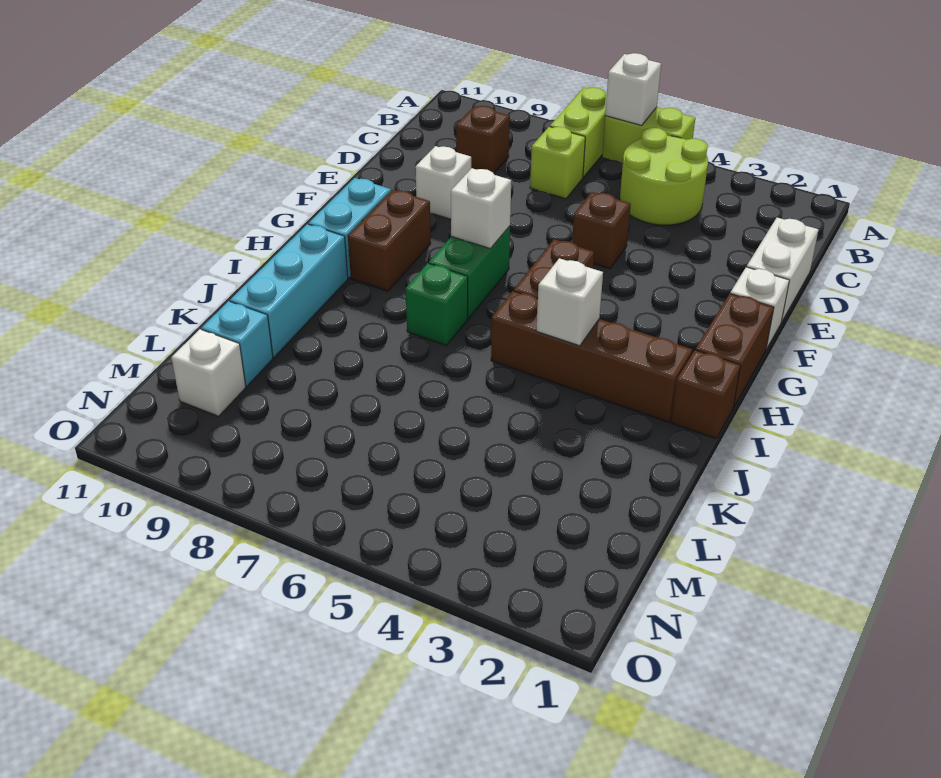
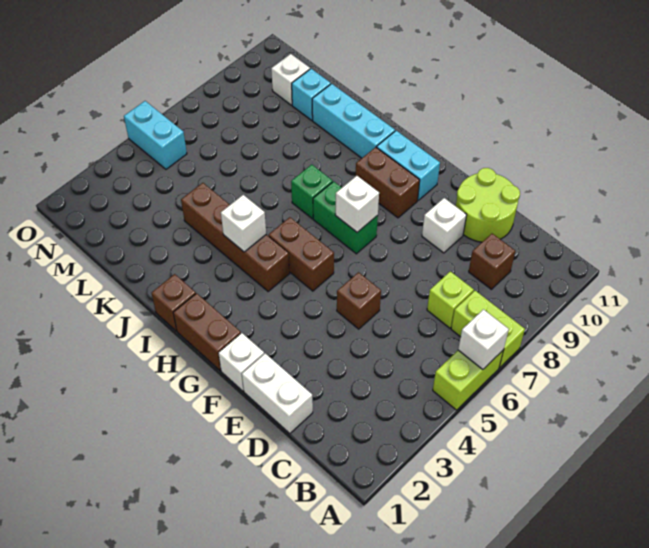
lime 2x2 round brick [620,128,708,225] -> lime 2x2 round brick moved to [456,168,520,242]
brown 1x4 brick [491,291,692,422] -> brown 1x4 brick turned to [181,183,290,291]
none -> cyan 1x2 brick [124,101,187,169]

